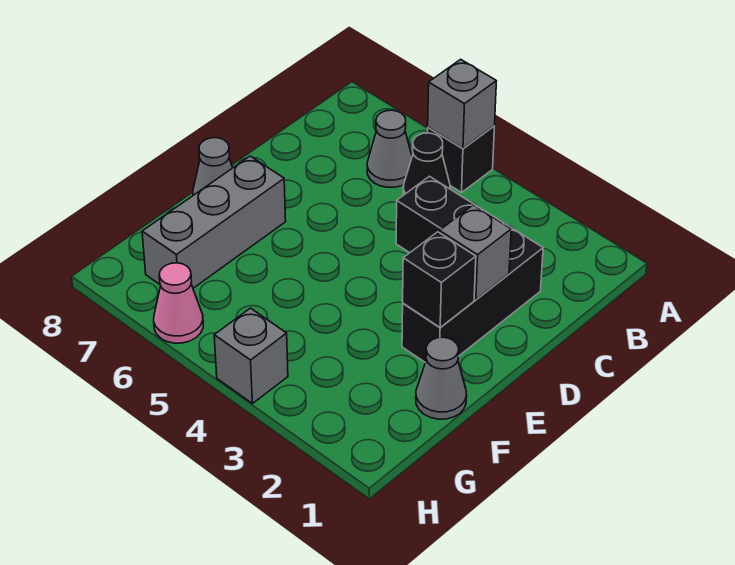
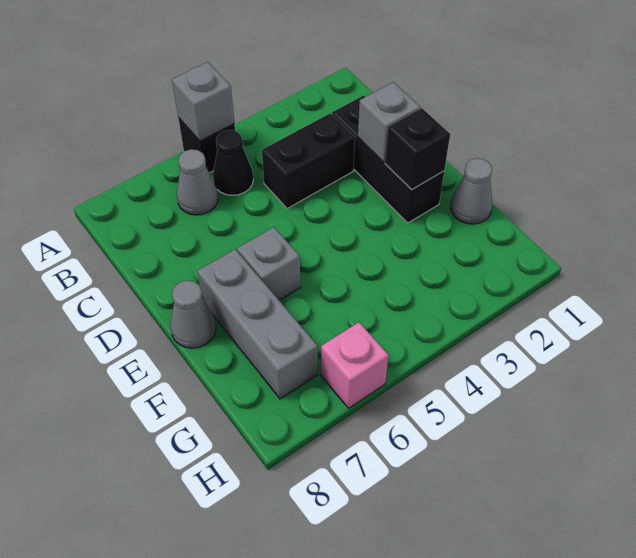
grey 1x1 brick [214,308,288,403] -> grey 1x1 brick moved to [237,227,301,300]
pink 1x1 cone [154,263,203,343] -> pink 1x1 brick [321,322,389,408]

